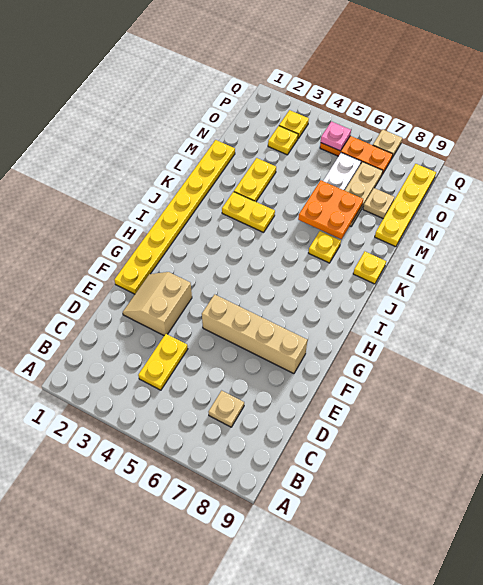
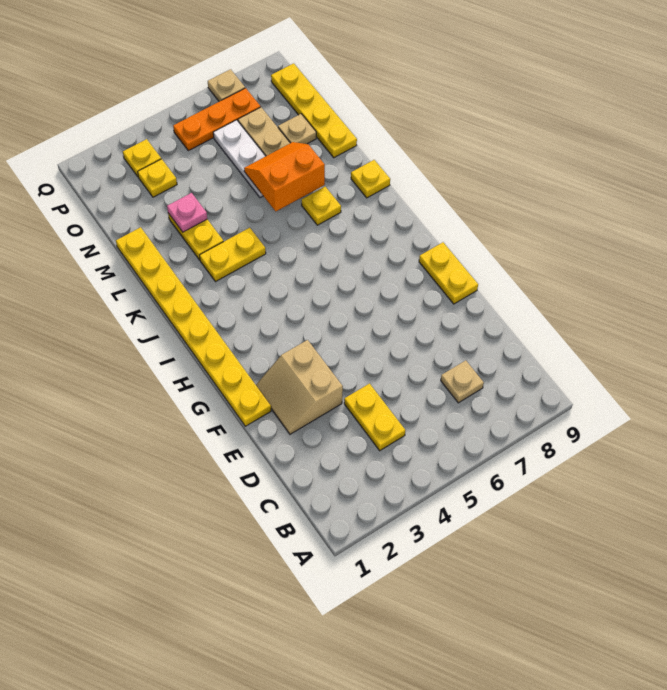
tan 1x4 brick [202,294,307,374] -> none
none -> yellow 1x2 plate [419,242,478,304]
orange 2x2 plate [298,180,363,239] -> orange 2x2 slope [244,142,325,211]
pink 1x1 plate [321,121,351,151] -> pink 1x1 plate moved to [167,193,207,232]

